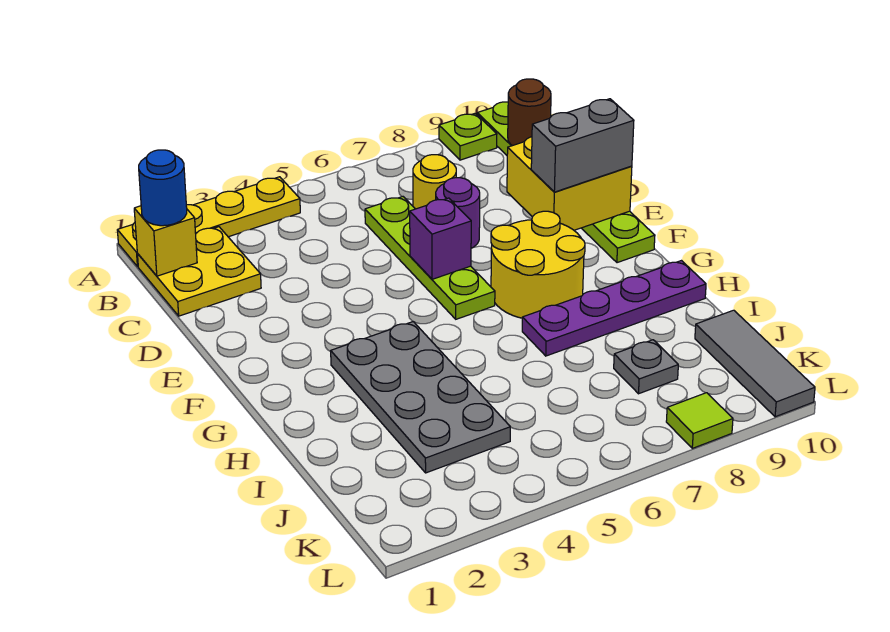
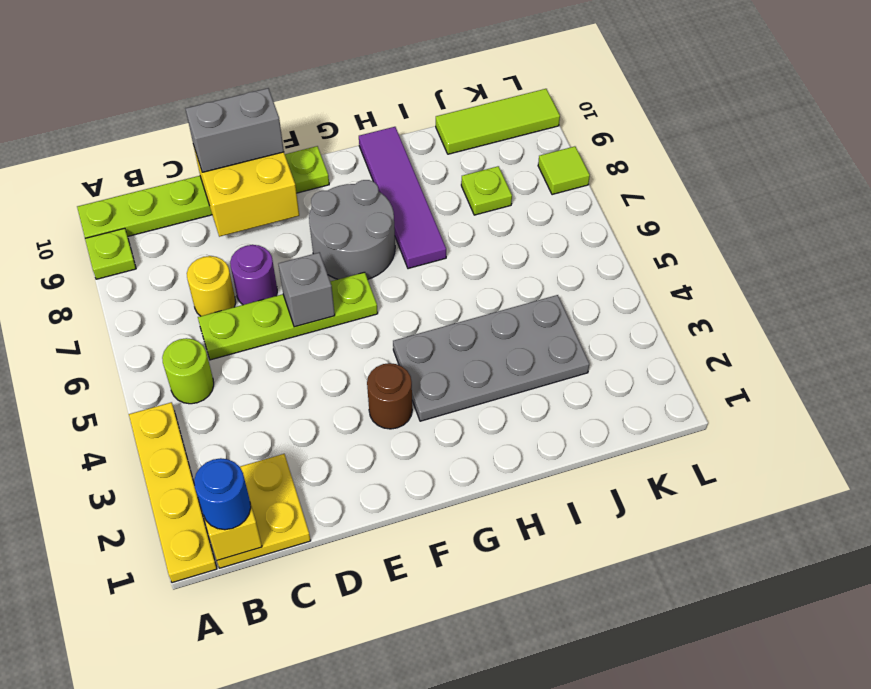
none -> lime 1x1 round brick [162,338,214,404]
brown 1x1 round brick [508,79,551,146] -> brown 1x1 round brick moved to [367,363,412,429]
purple 1x1 brick [410,198,471,279] -> grey 1x1 brick [279,252,335,327]
grey 1x2 brick [531,99,634,192] -> grey 1x2 brick turned to [185,88,284,172]
yellow 2x2 round brick [491,211,585,318] -> grey 2x2 round brick [309,180,395,279]
purple 1x4 plate [522,261,706,356] -> purple 1x4 tile [359,127,446,269]
grey 1x1 plate [614,340,678,394] -> lime 1x1 plate [461,166,512,215]
grey 1x3 tile [695,310,815,417] -> lime 1x3 tile [436,89,560,154]

